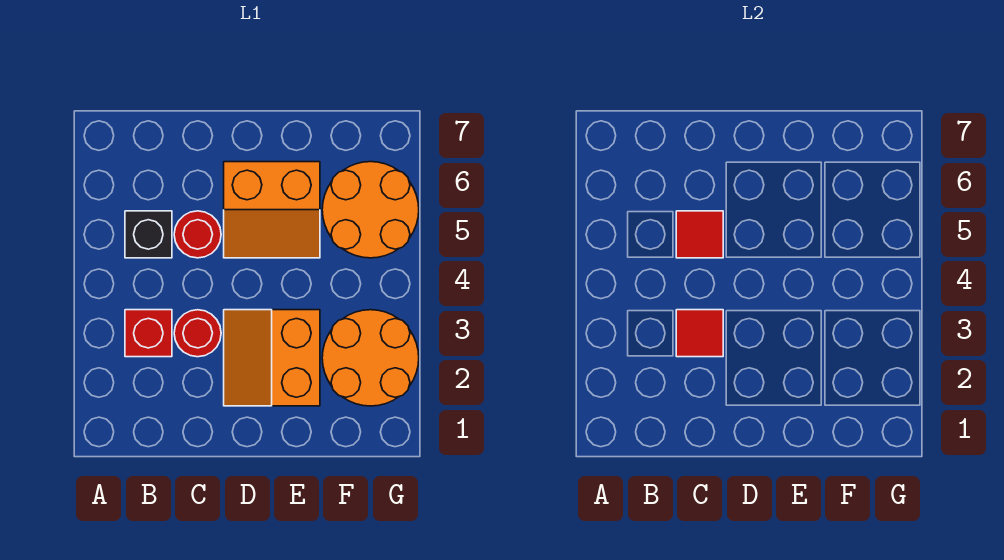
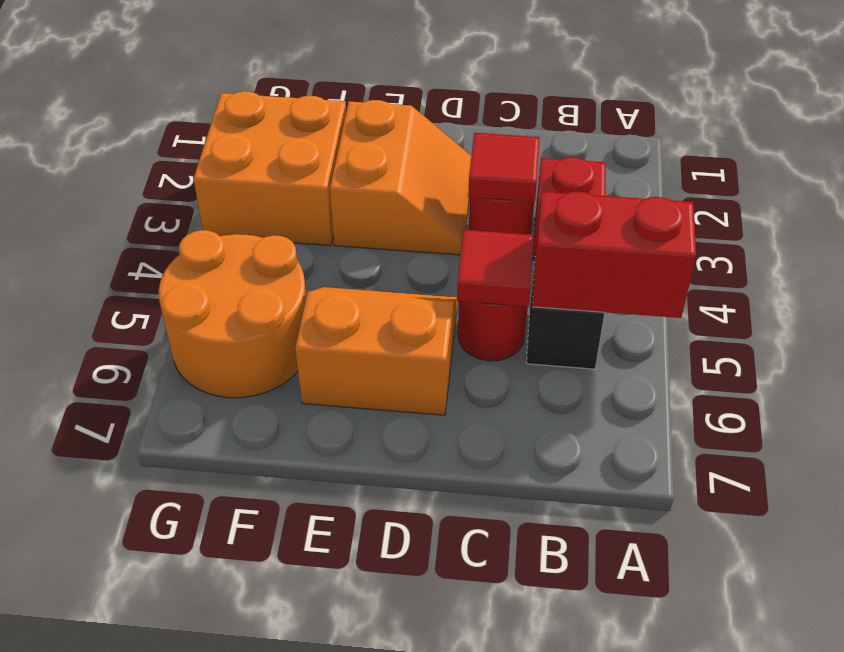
none -> red 1x2 brick [532,191,696,318]
orange 2x2 round brick [322,310,419,406] -> orange 2x2 brick [193,91,346,245]

